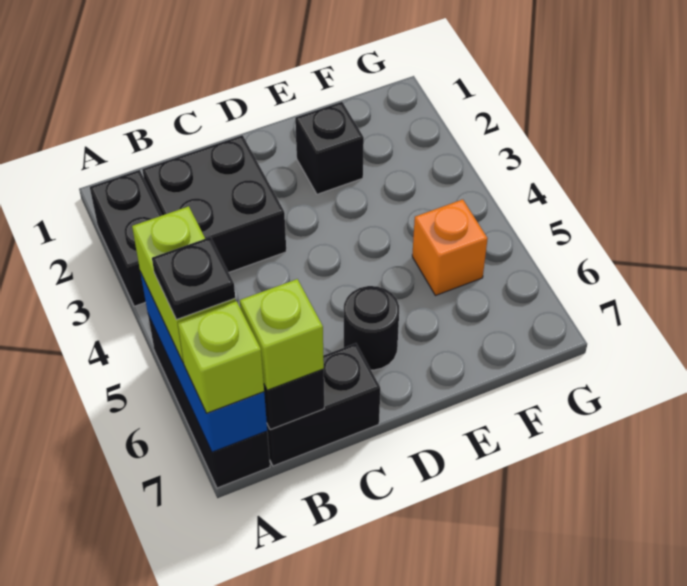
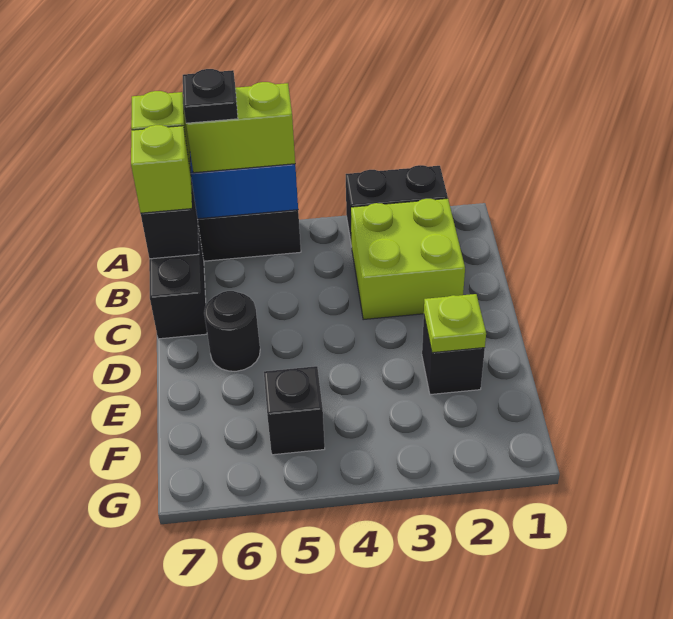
black 2x2 brick [142,135,286,272] -> lime 2x2 brick [351,198,465,320]
none -> lime 1x1 plate [424,294,486,353]
orange 1x1 brick [412,199,488,296] -> black 1x1 brick [264,366,325,455]

